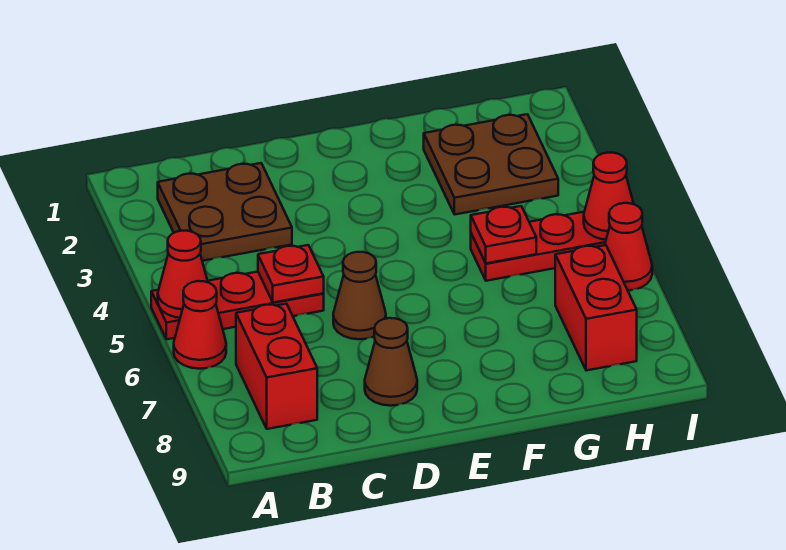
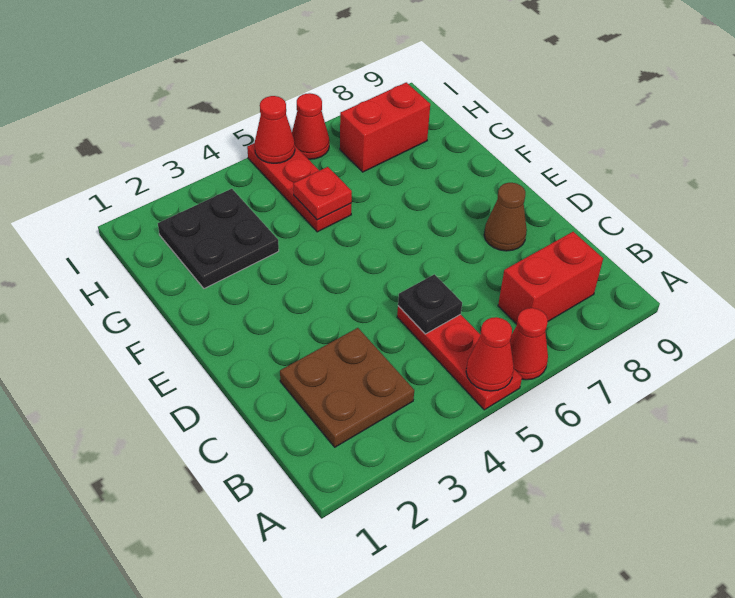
red 1x1 plate [258,245,324,302] -> black 1x1 plate [398,274,462,334]
brown 1x1 cone [333,252,386,339] -> none
brown 2x2 plate [424,114,558,215] -> black 2x2 plate [158,189,279,289]

